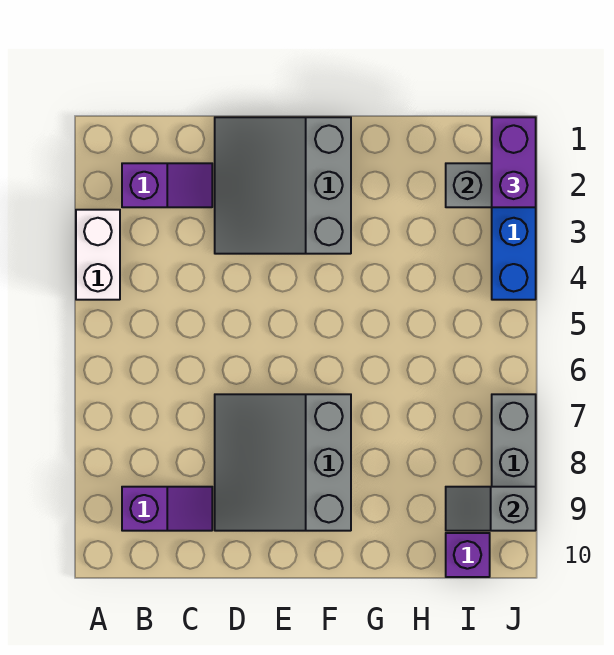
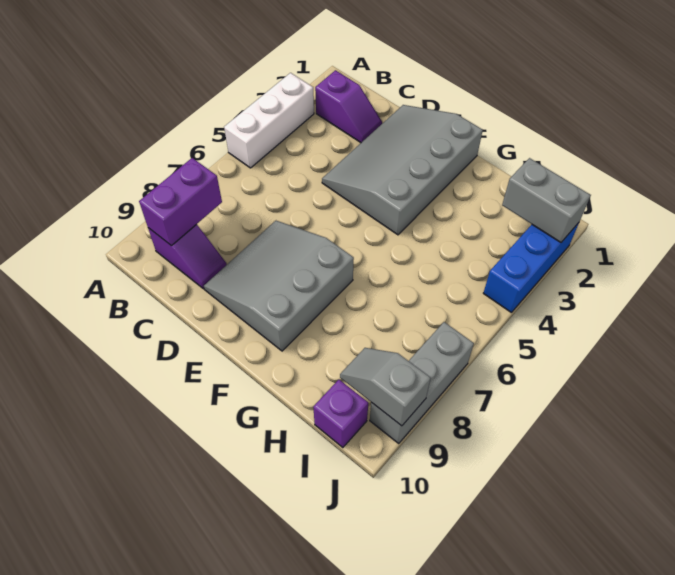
white 1x2 brick [76,210,120,300] -> white 1x3 brick [224,73,314,168]
grey 3x3 slope [215,117,351,254] -> grey 3x4 slope [322,105,483,235]
purple 1x2 brick [492,117,536,207] -> purple 1x2 brick moved to [139,158,222,246]

